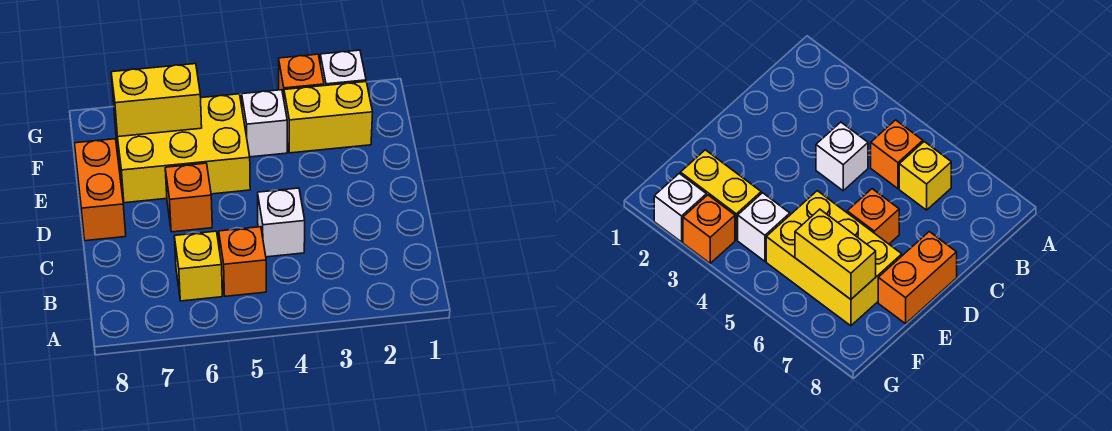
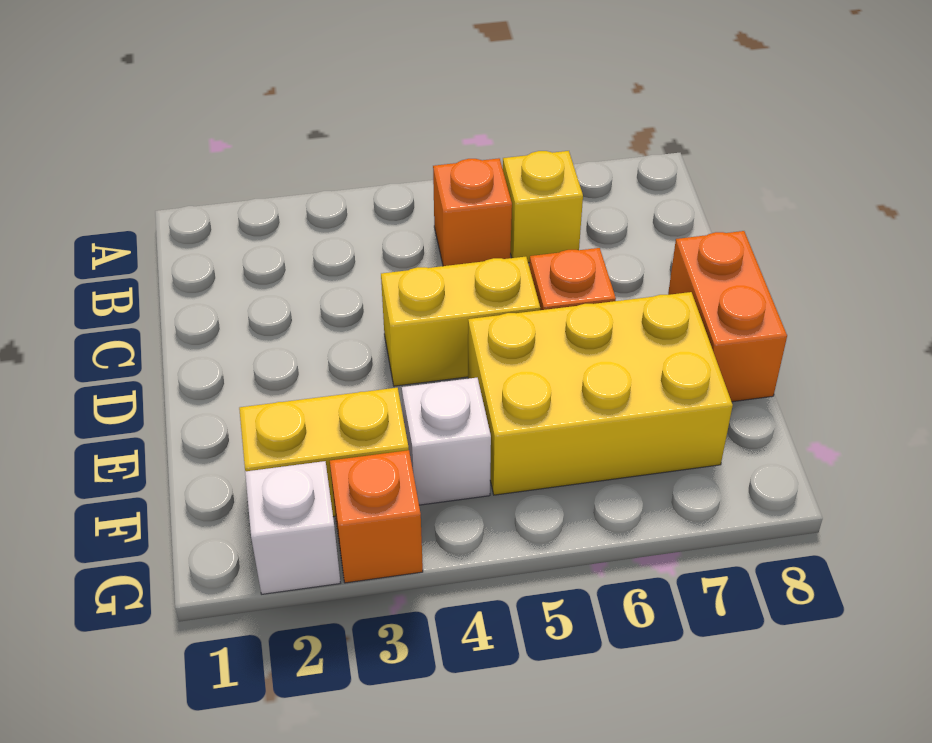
white 1x1 brick [258,188,305,257] -> none
yellow 1x2 brick [111,64,202,137] -> yellow 1x2 brick moved to [381,257,540,386]

